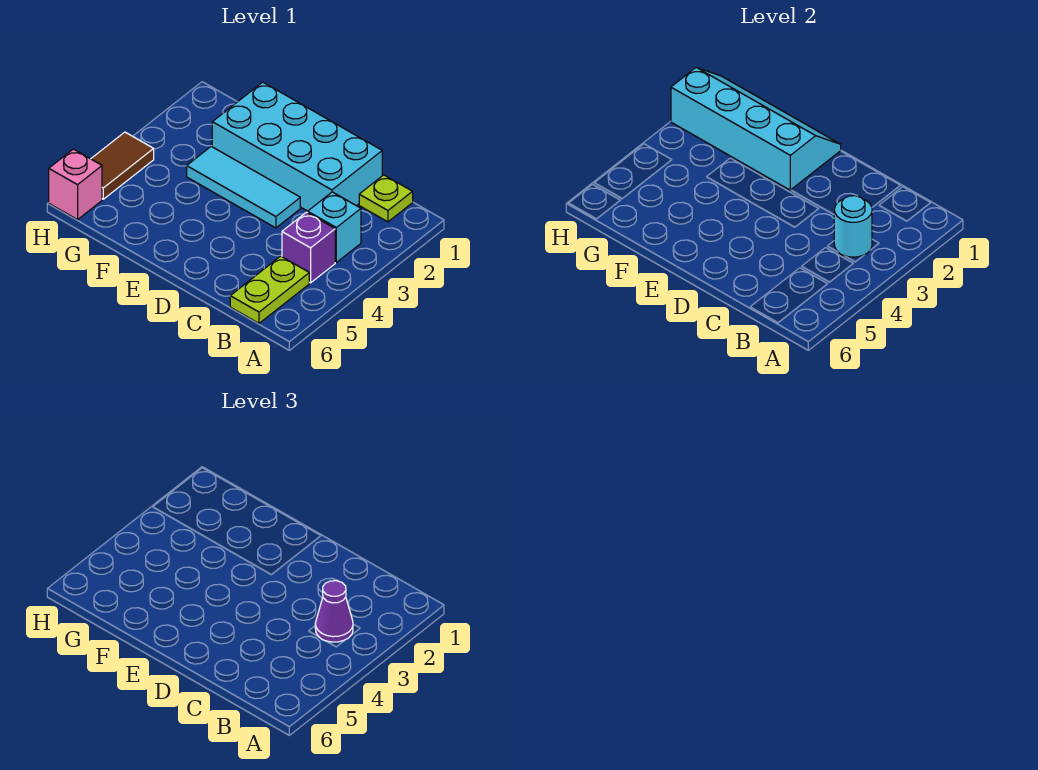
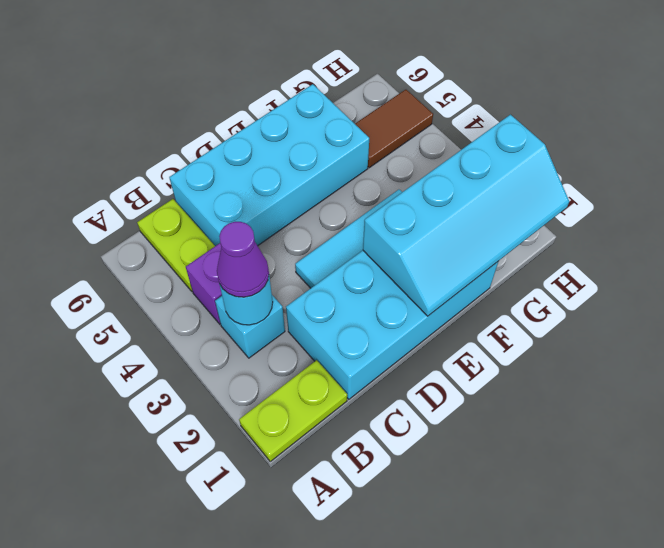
lime 1x1 plate [359,175,413,222] -> lime 1x2 plate [239,360,347,461]
none -> cyan 2x4 brick [169,84,369,246]
brown 1x2 tile [91,132,154,199] -> brown 1x2 tile turned to [355,90,433,168]
pink 1x1 brick [49,149,102,220] -> none

